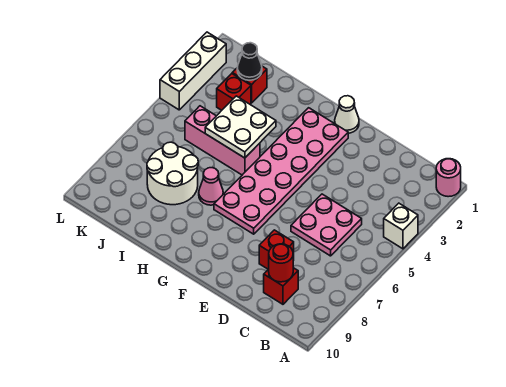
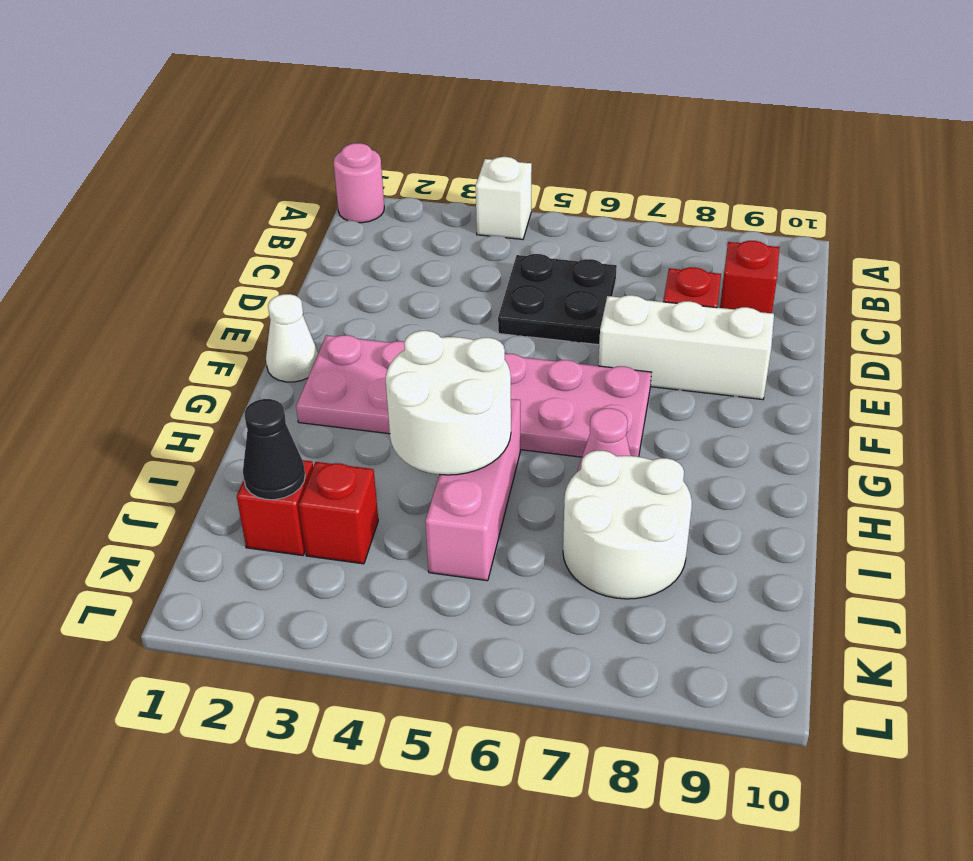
pink 2x2 plate [291,194,362,256] -> black 2x2 plate [498,254,617,345]
red 1x1 round brick [269,244,293,282] -> none
white 2x2 plate [205,96,276,158] -> white 2x2 round brick [386,331,511,475]
white 1x3 brick [160,32,226,110] -> white 1x3 brick moved to [598,295,774,400]

